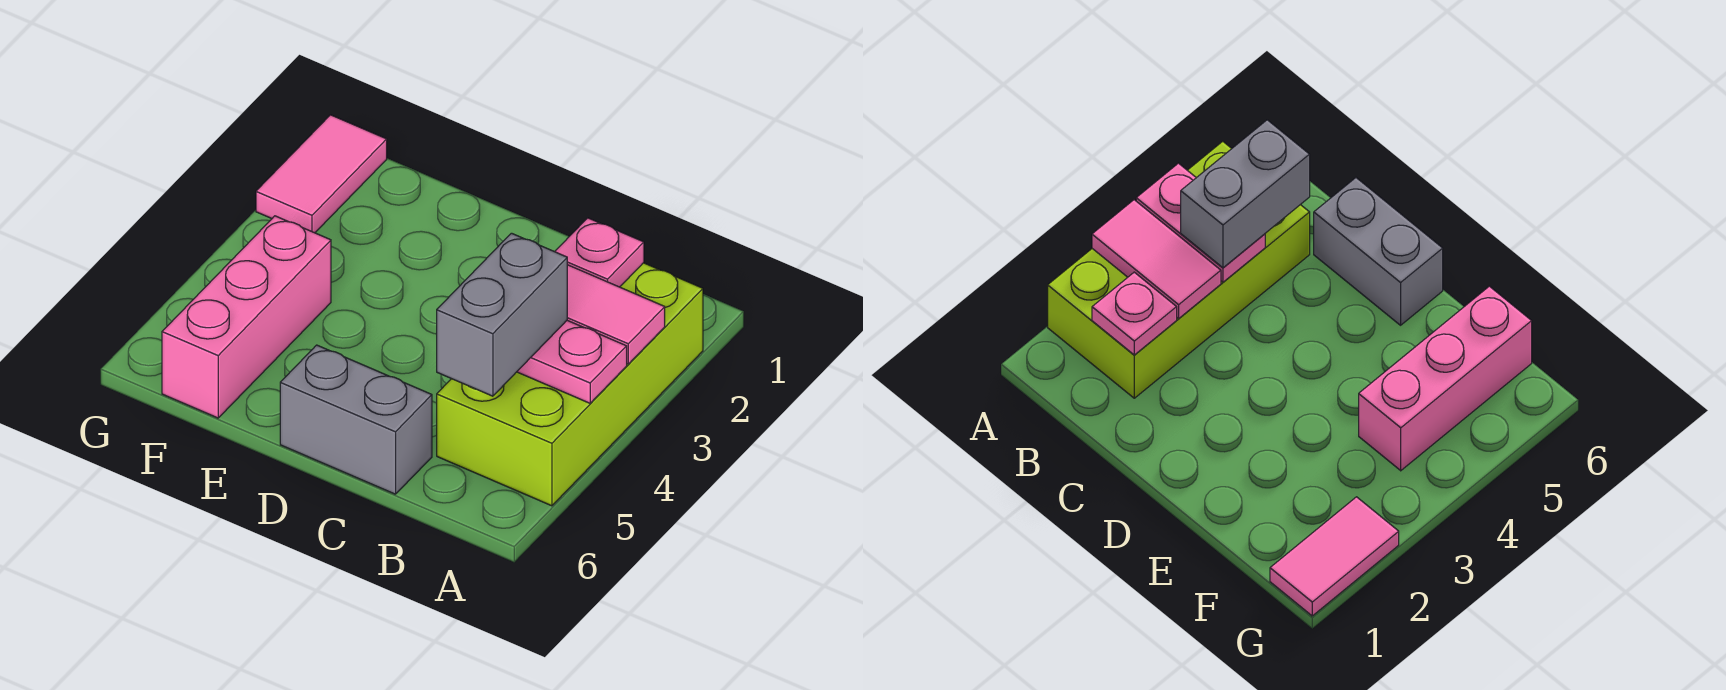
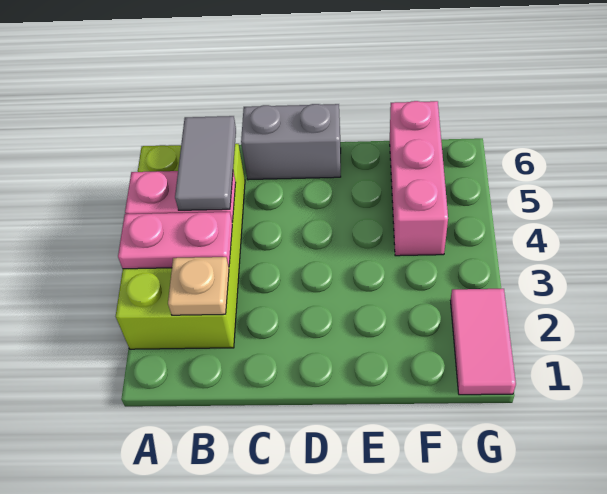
pink 1x2 tile [567,265,665,364] -> pink 1x2 plate [118,212,232,269]
pink 1x1 plate [555,218,644,287] -> tan 1x1 plate [168,257,229,315]
grey 1x2 brick [437,233,567,396] -> grey 1x2 tile [175,116,236,210]

